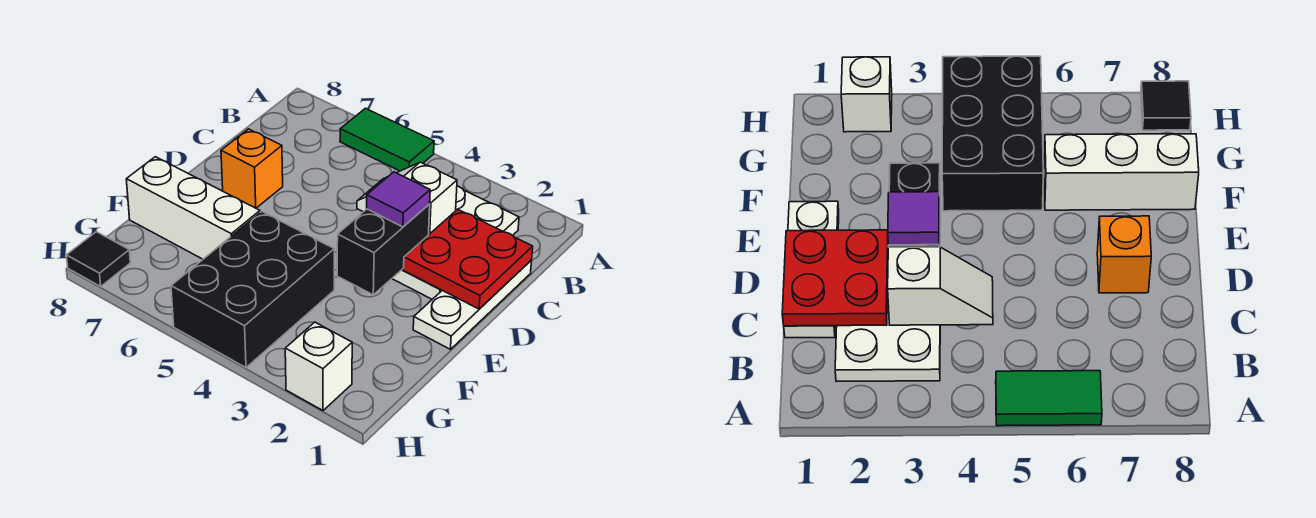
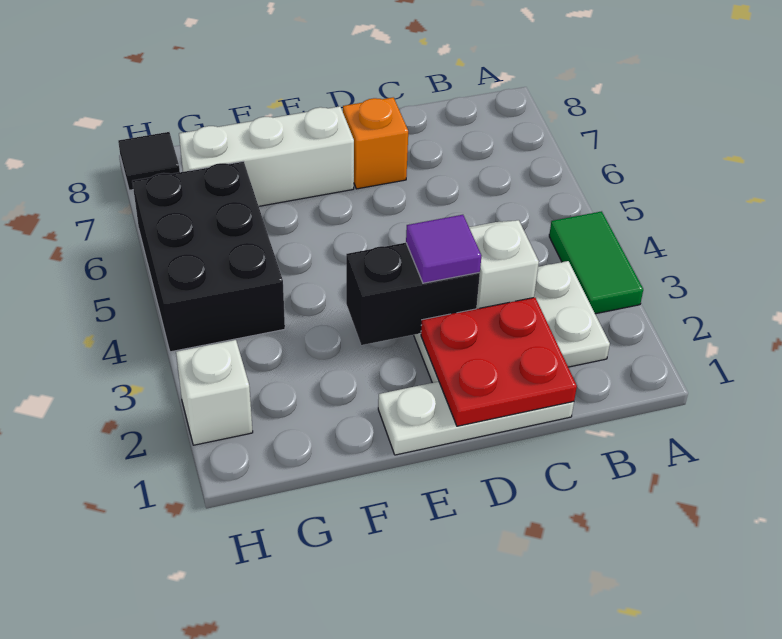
green 1x2 tile [340,108,434,171] -> green 1x2 tile moved to [549,211,643,314]
black 2x3 brick [171,212,334,367] -> black 2x3 brick turned to [132,161,285,352]
white 1x3 brick [126,157,260,259] -> white 1x3 brick turned to [179,106,354,206]

